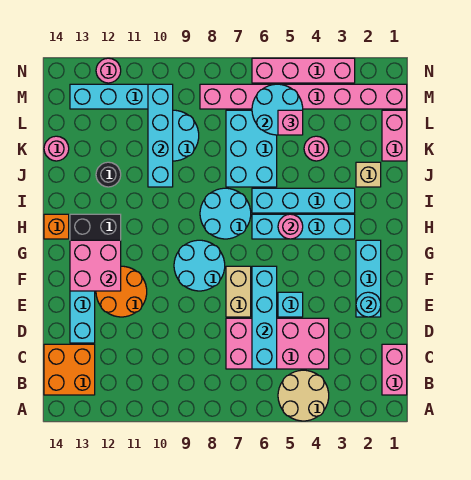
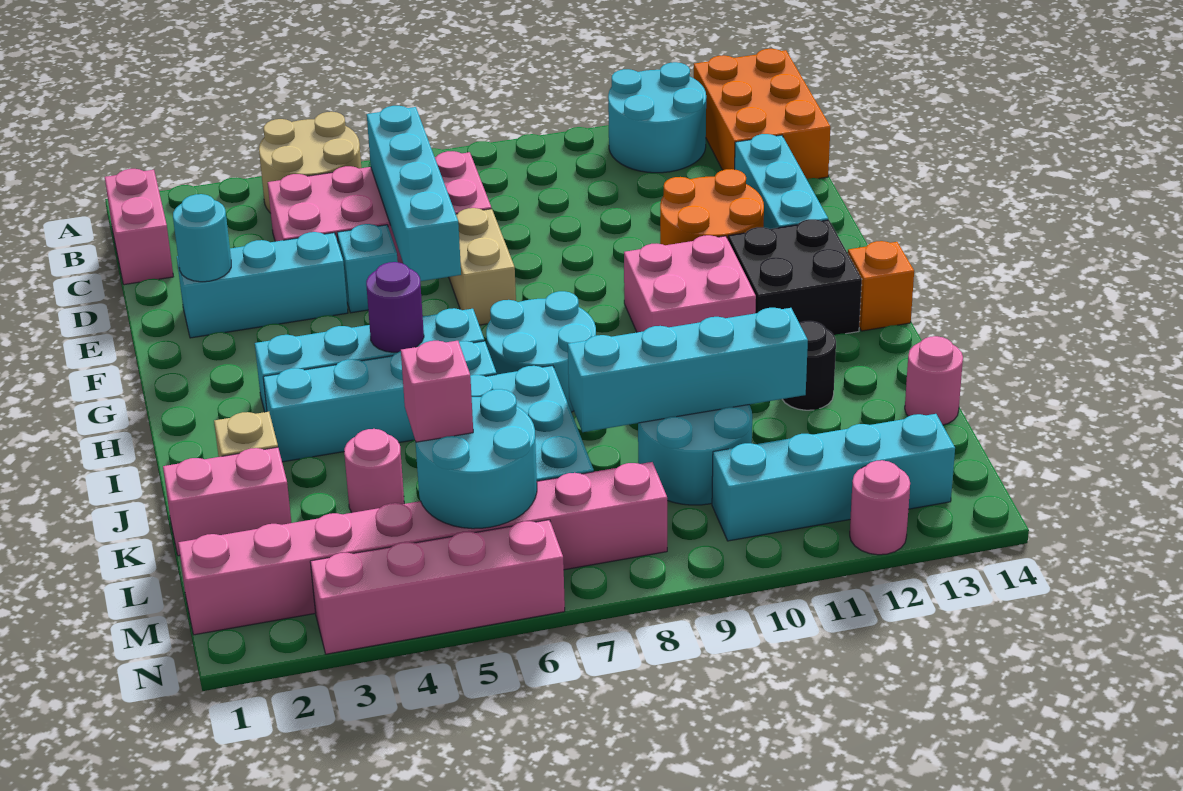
orange 2x2 brick [44,344,95,395] -> orange 2x3 brick [694,49,830,179]
cyan 1x3 brick [356,240,381,317] -> cyan 1x3 brick turned to [177,232,348,338]
cyan 2x2 round brick [174,240,225,291] -> cyan 2x2 round brick moved to [608,62,706,173]
pink 2x2 brick [70,240,121,291] -> pink 2x2 brick moved to [624,235,756,332]
pink 1x1 round brick [278,214,303,239] -> purple 1x1 round brick [366,262,424,352]
cyan 1x4 brick [148,84,173,187] -> cyan 1x4 brick turned to [568,308,808,432]
pink 1x2 brick [382,110,407,161] -> pink 1x2 brick turned to [163,447,291,556]

